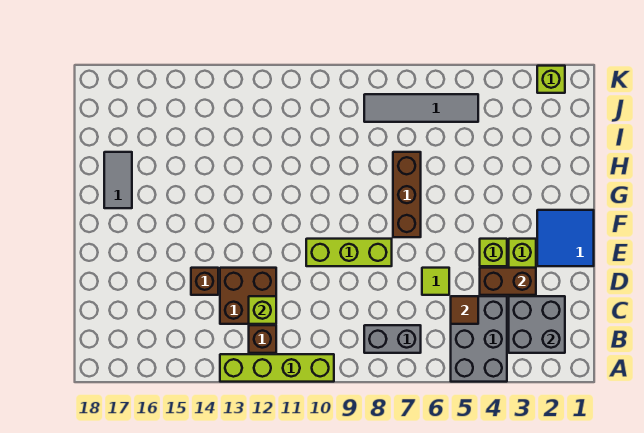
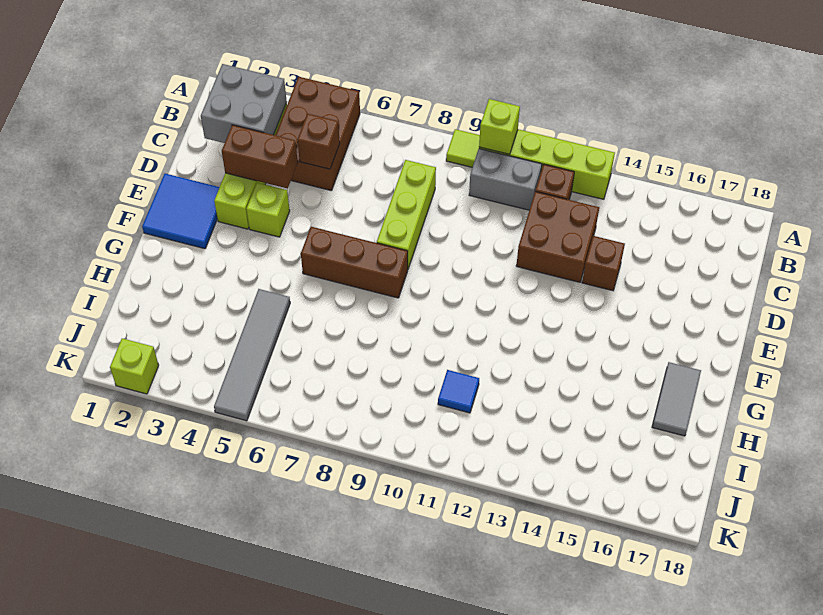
grey 2x3 brick [451,296,507,382] -> brown 2x3 brick [276,77,360,191]
grey 1x2 brick [364,325,421,353] -> grey 1x2 brick moved to [469,149,542,210]
brown 1x1 tile [451,296,478,324] -> brown 1x1 brick [297,114,340,169]
lime 1x1 brick [249,296,276,324] -> lime 1x1 brick moved to [479,99,520,154]
lime 1x1 tile [422,268,449,295] -> lime 1x1 tile moved to [446,129,480,167]
lime 1x3 brick [306,239,392,266] -> lime 1x3 brick turned to [377,160,436,268]
brown 1x3 brick [393,152,421,237] -> brown 1x3 brick turned to [301,227,408,298]
none -> blue 1x1 tile [438,370,479,413]
grey 1x4 tile [364,94,478,122] -> grey 1x4 tile turned to [214,289,290,421]

